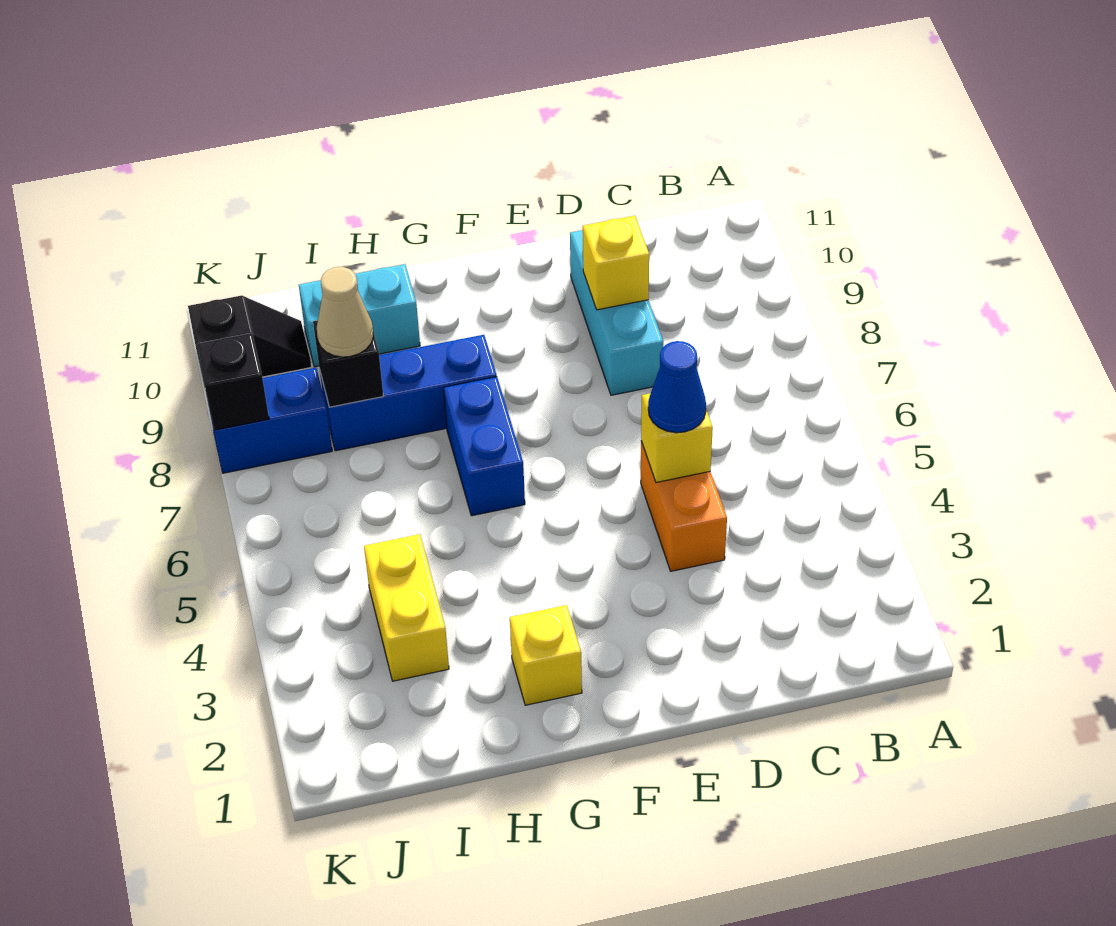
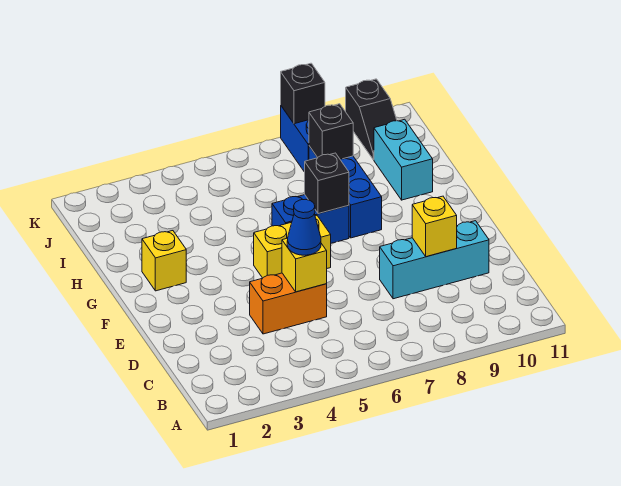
none -> black 1x1 brick [305,153,349,214]
yellow 1x2 brick [364,534,449,681] -> yellow 1x2 brick moved to [254,216,331,278]
tan 1x1 cone [317,267,373,357] -> none

